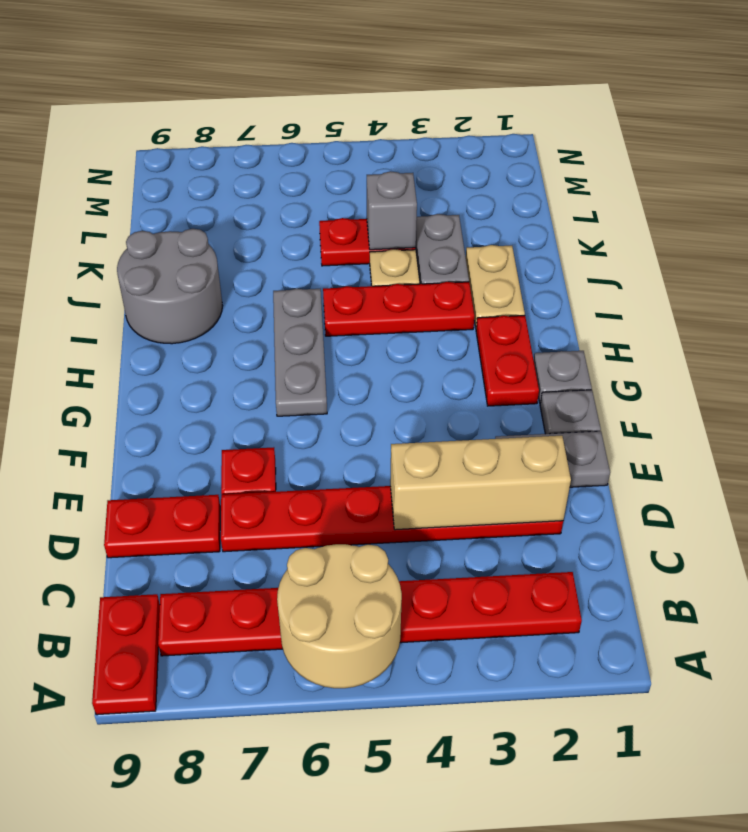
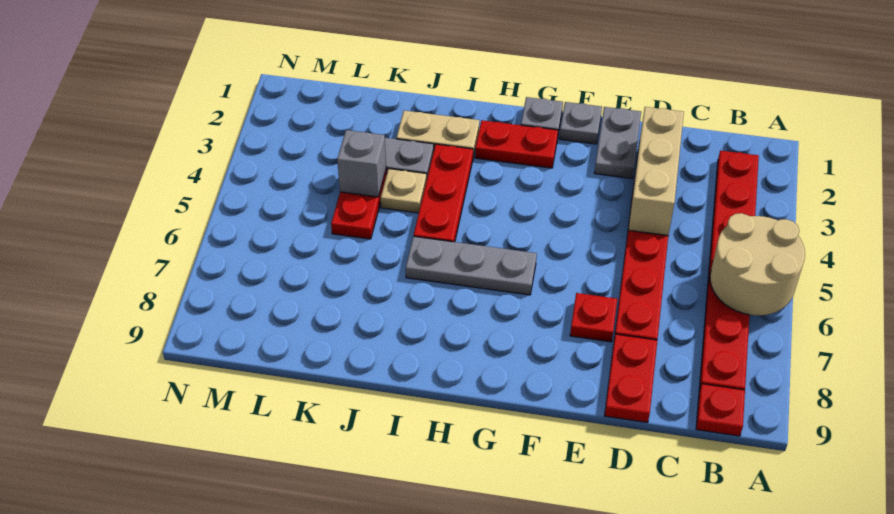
red 1x2 plate [92,594,160,715] -> red 1x1 plate [696,384,745,436]
grey 2x2 round brick [117,229,222,344] -> none

